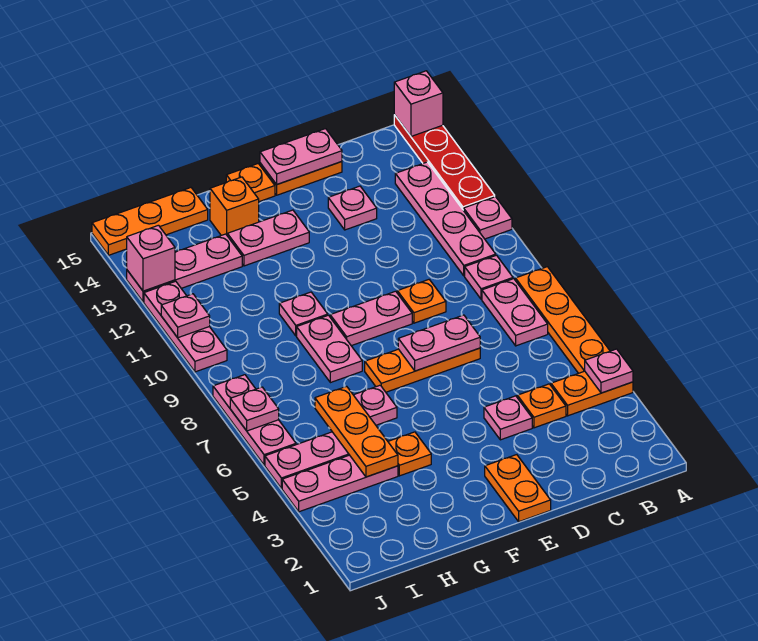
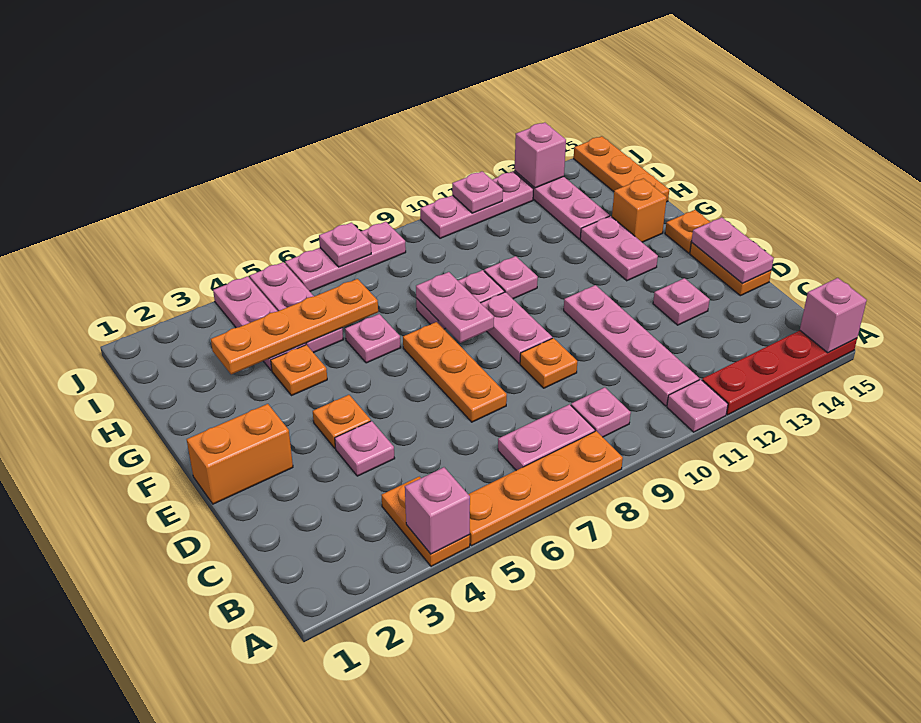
pink 1x1 plate [585,349,633,393] -> pink 1x1 brick [405,467,470,554]
pink 1x4 plate [395,162,496,276] -> pink 1x4 plate turned to [564,285,699,406]
orange 1x1 plate [517,384,566,428] -> orange 1x1 plate moved to [313,395,371,448]
pink 1x2 plate [398,315,480,371] -> pink 1x2 plate moved to [416,272,494,343]
orange 1x2 plate [485,455,551,522] -> orange 1x2 brick [187,404,293,504]
orange 1x3 plate [315,386,398,477] -> orange 1x4 plate [211,279,378,374]

